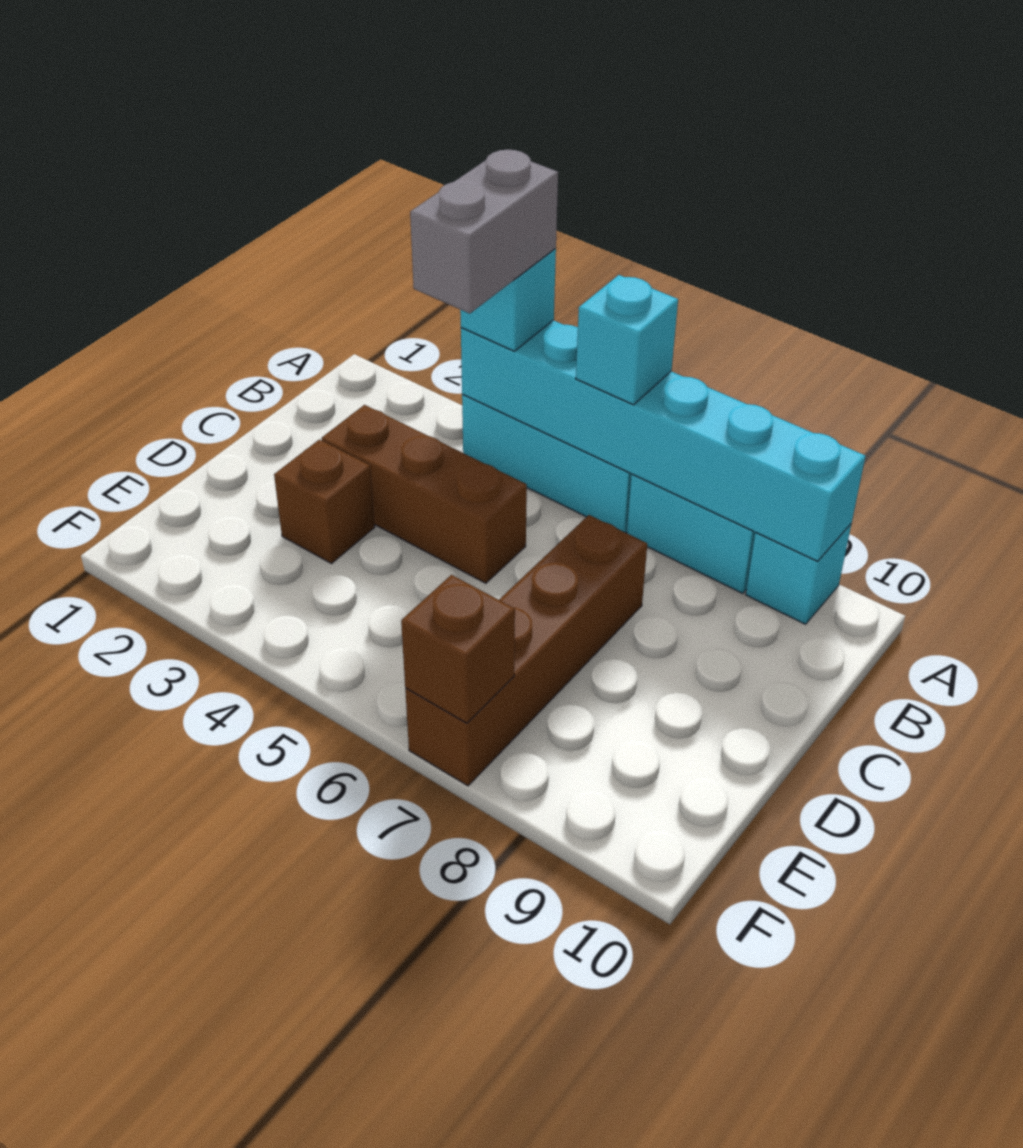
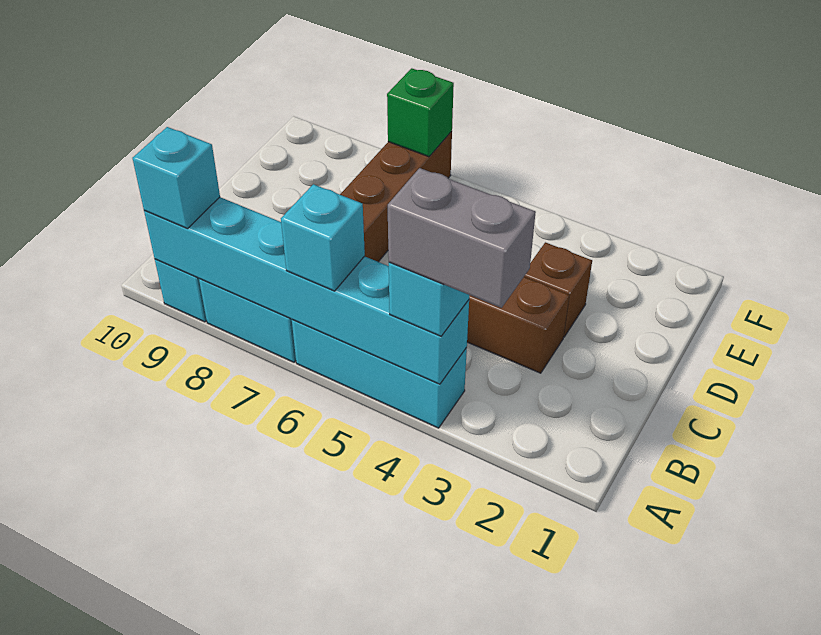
grey 1x2 brick [410,150,558,314] -> grey 1x2 brick turned to [388,168,536,308]
none -> cyan 1x1 brick [133,127,220,229]
brown 1x1 brick [401,575,515,723] -> green 1x1 brick [387,68,454,157]

